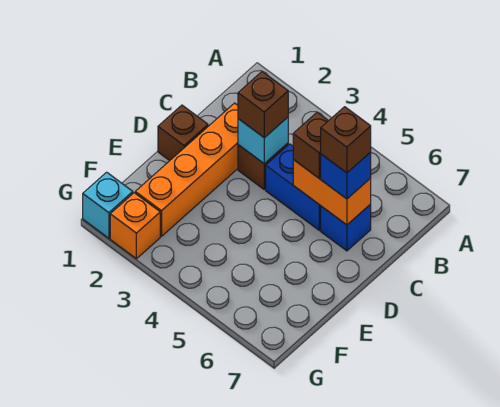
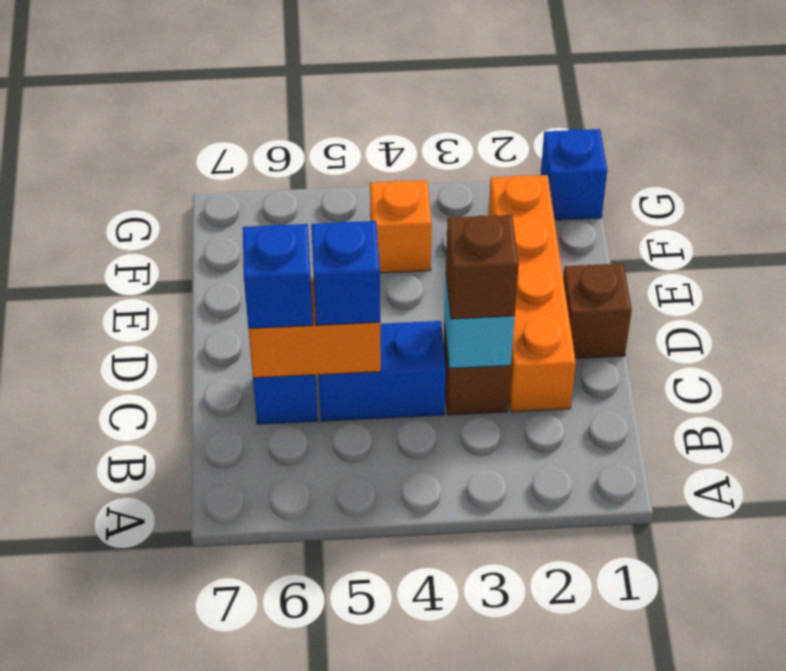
brown 1x1 brick [293,112,328,178] -> blue 1x1 brick [311,221,380,325]
brown 1x1 brick [321,107,371,173] -> none
cyan 1x1 brick [83,172,133,238] -> blue 1x1 brick [541,129,607,220]
orange 1x1 brick [110,193,160,259] -> orange 1x1 brick moved to [370,180,432,273]

